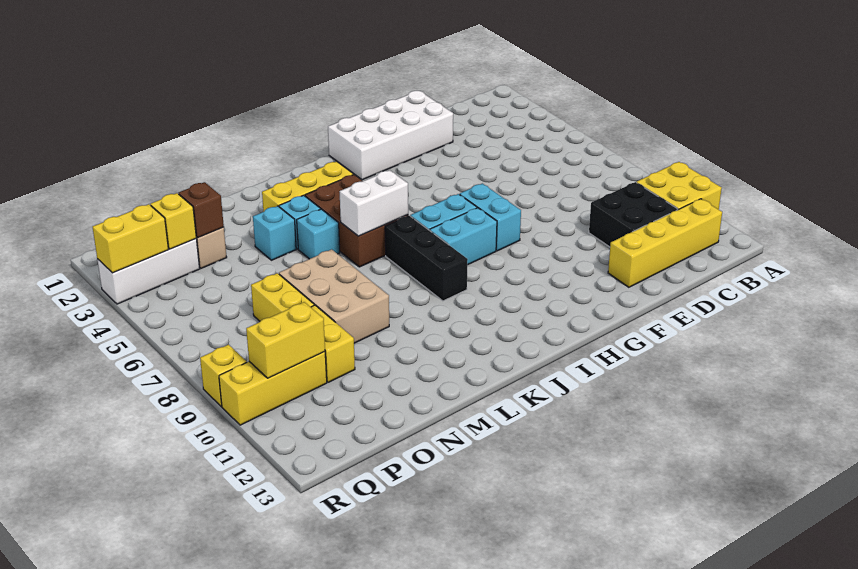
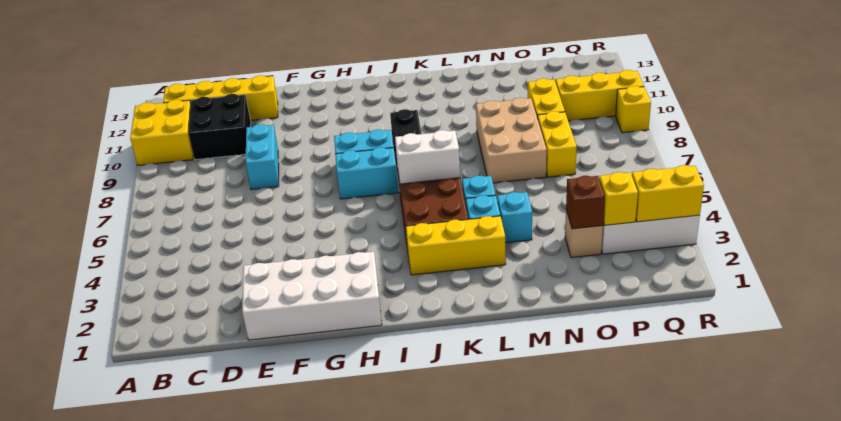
cyan 1x2 brick [460,183,521,251] -> cyan 1x2 brick moved to [246,124,279,190]
yellow 1x2 brick [246,302,325,378] -> none

